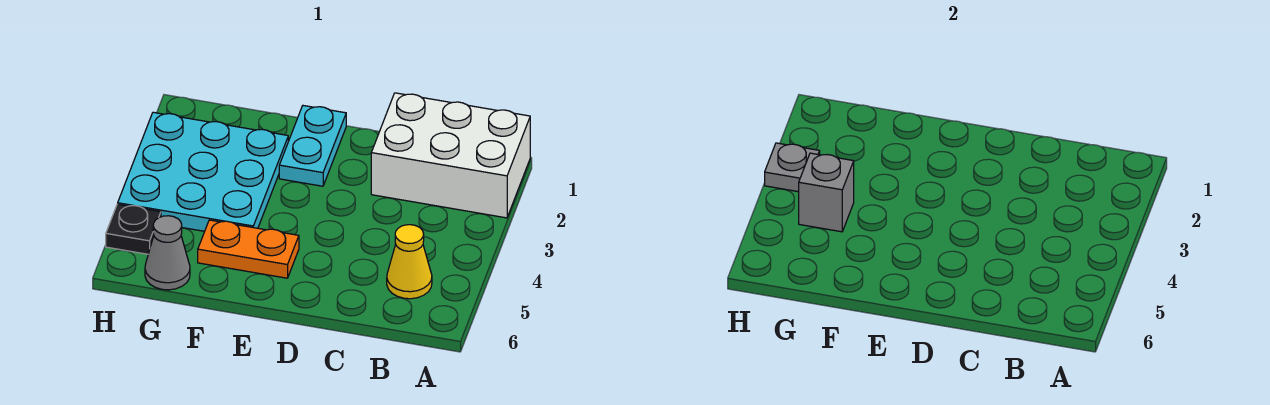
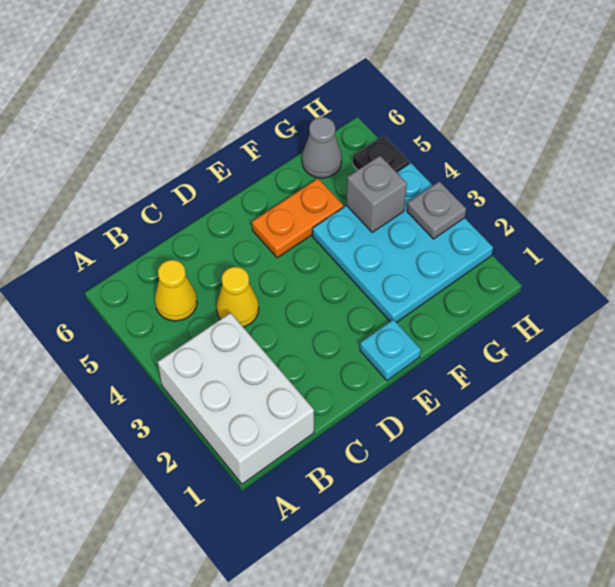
white 2x3 brick [371,93,530,218] -> white 2x3 brick turned to [158,313,314,484]
none -> yellow 1x1 cone [216,267,259,327]
cyan 1x2 plate [279,106,346,186] -> cyan 1x1 plate [360,319,421,380]

